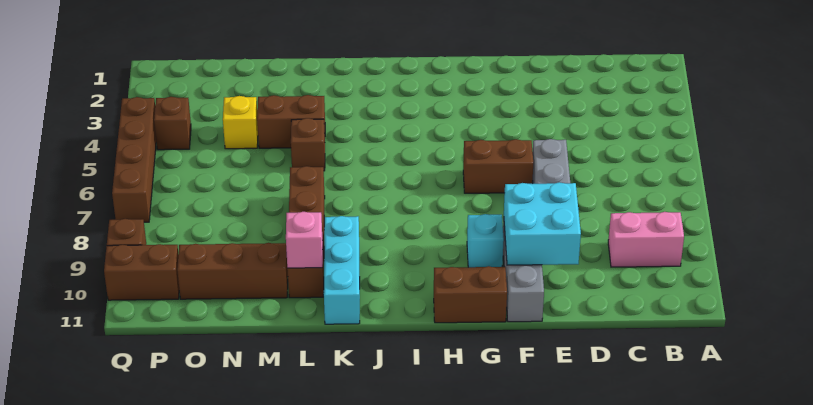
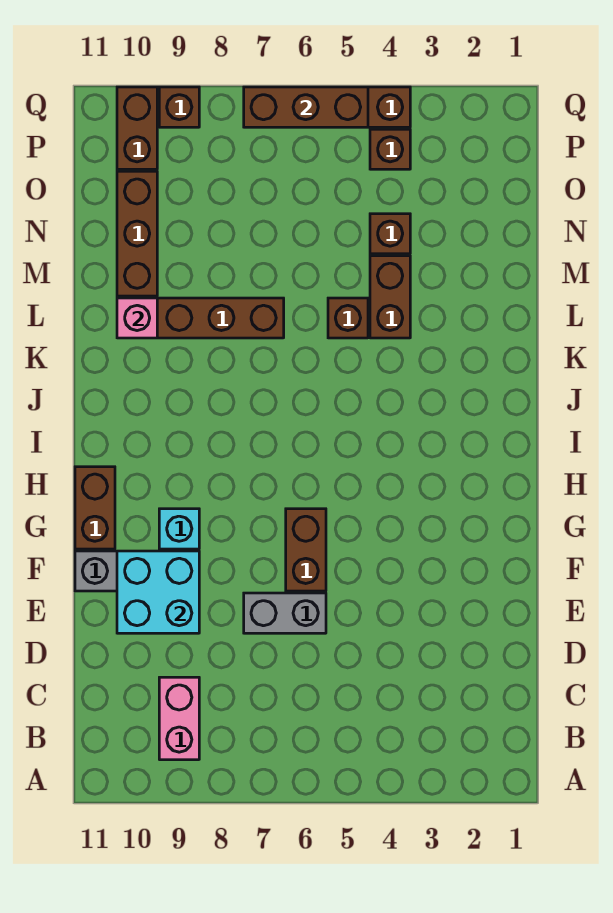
cyan 1x3 brick [323,216,360,324] -> none
yellow 1x1 brick [223,96,258,149] -> brown 1x1 brick [370,214,410,254]
none -> brown 1x3 brick [244,87,368,127]

